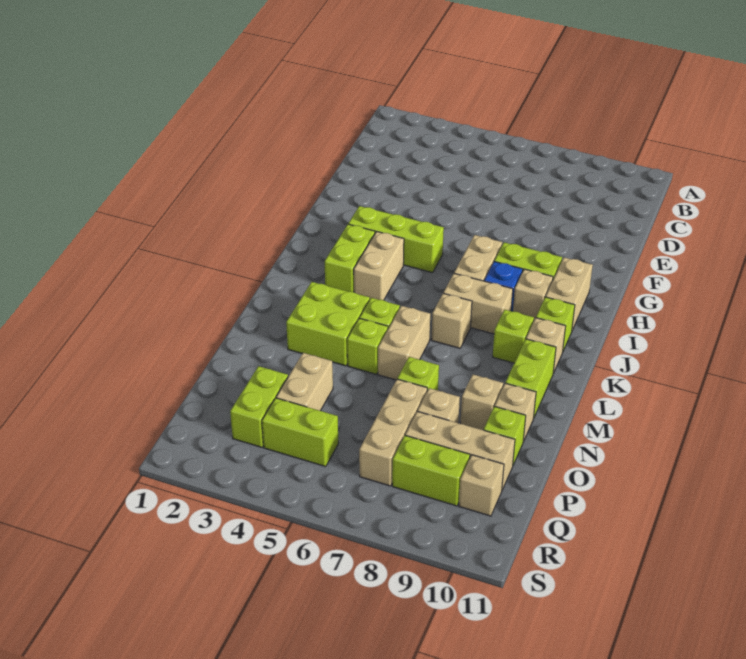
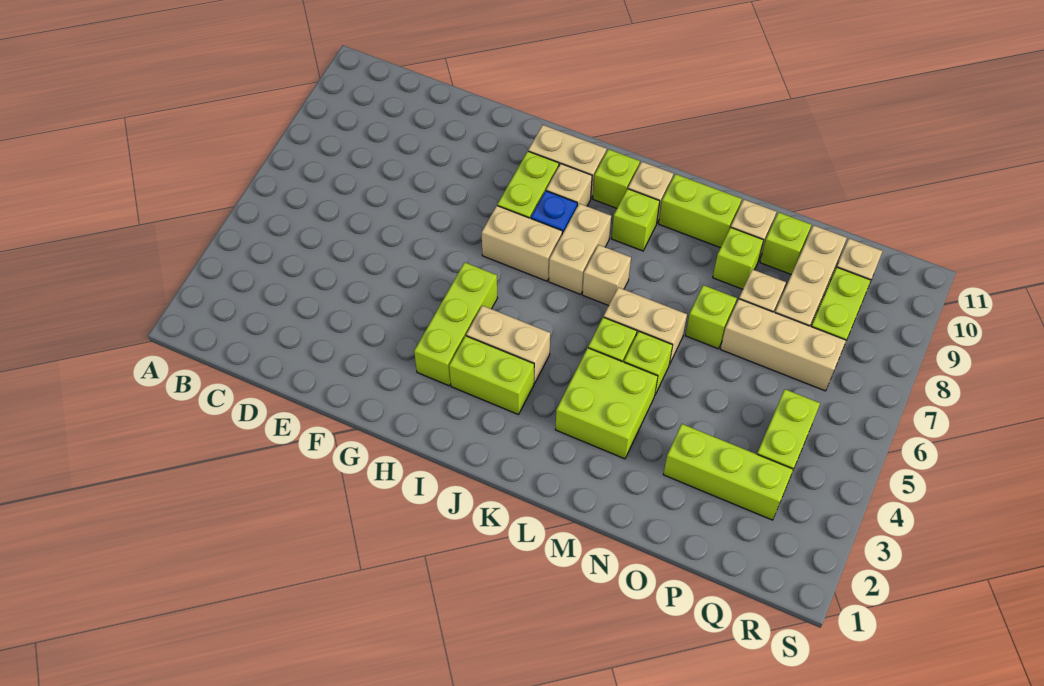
tan 1x1 brick [460,375,503,430] -> lime 1x1 brick [713,227,763,289]
tan 1x2 brick [276,353,333,411] -> none
lime 1x2 brick [230,366,288,447] -> lime 1x3 brick [663,424,793,520]

